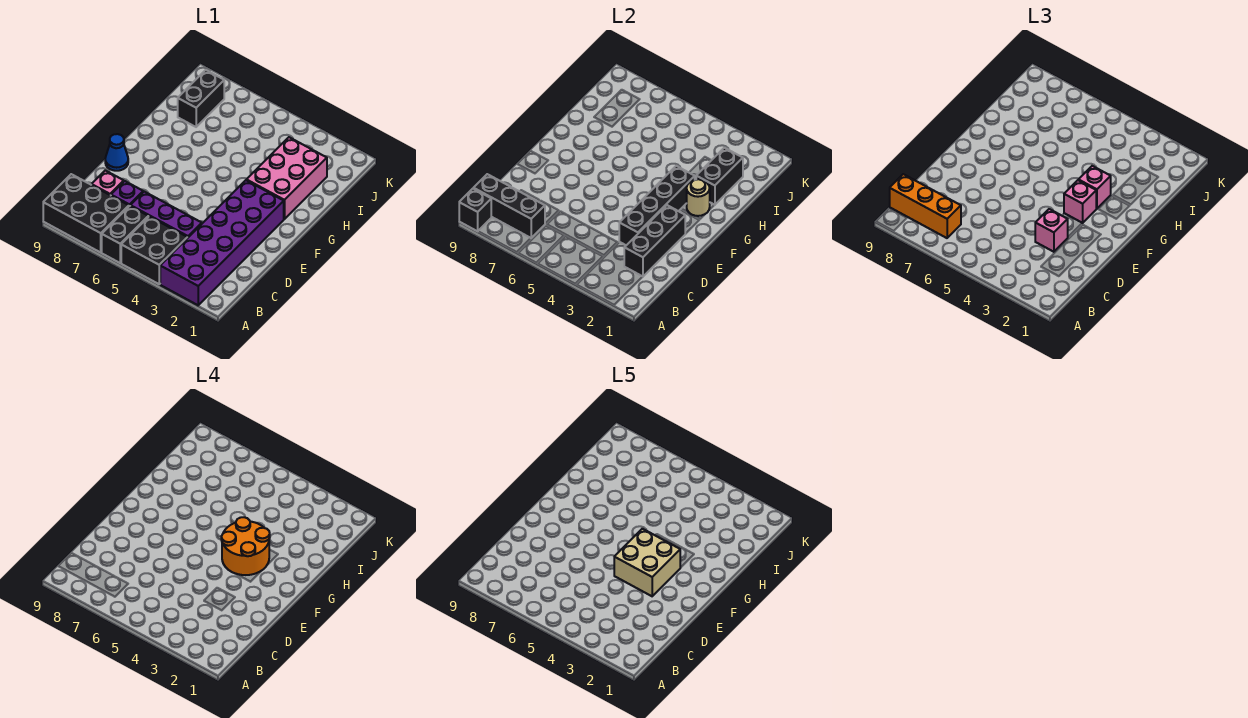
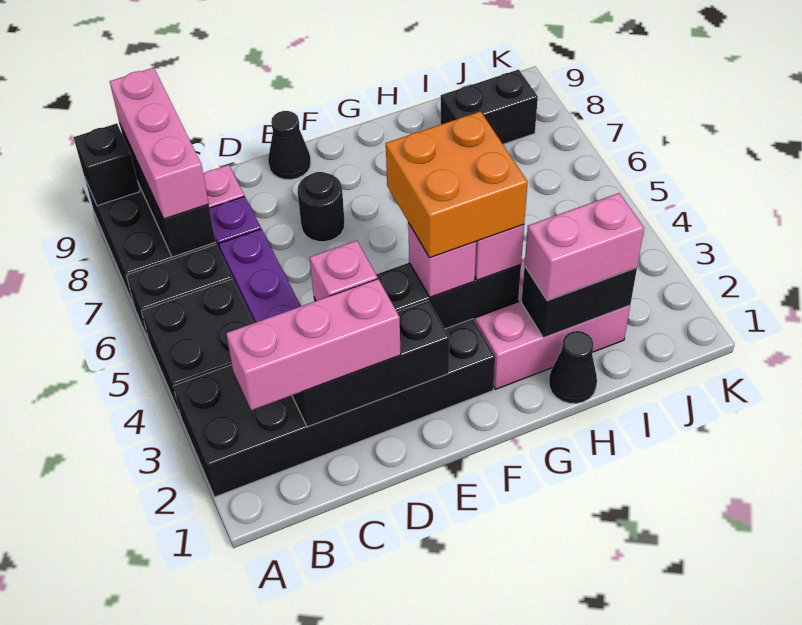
purple 2x6 brick [160,180,284,305] -> black 2x6 brick [174,319,495,497]
none -> pink 1x3 brick [226,279,401,410]
orange 1x3 brick [890,174,961,238] -> pink 1x3 brick [110,68,209,219]
tan 2x2 brick [614,529,680,596] -> none
none -> black 1x1 round brick [298,172,345,242]
blue 1x1 cone [105,134,128,171] -> black 1x1 cone [268,111,311,180]
orange 2x2 round brick [221,517,270,575] -> orange 2x2 brick [386,111,528,258]
tan 1x1 round brick [687,179,710,216] -> none
none -> black 1x1 cone [549,331,597,404]
none -> pink 1x2 brick [525,193,644,301]

